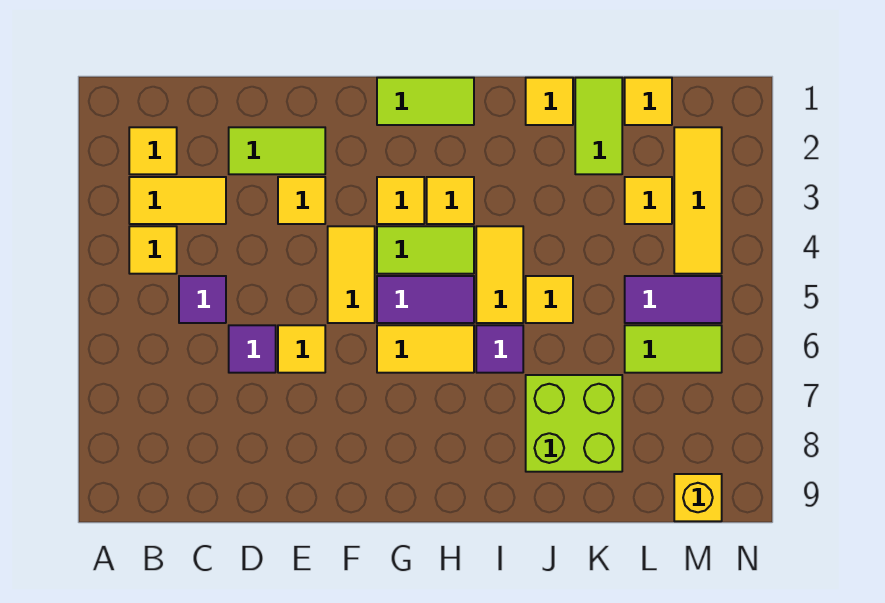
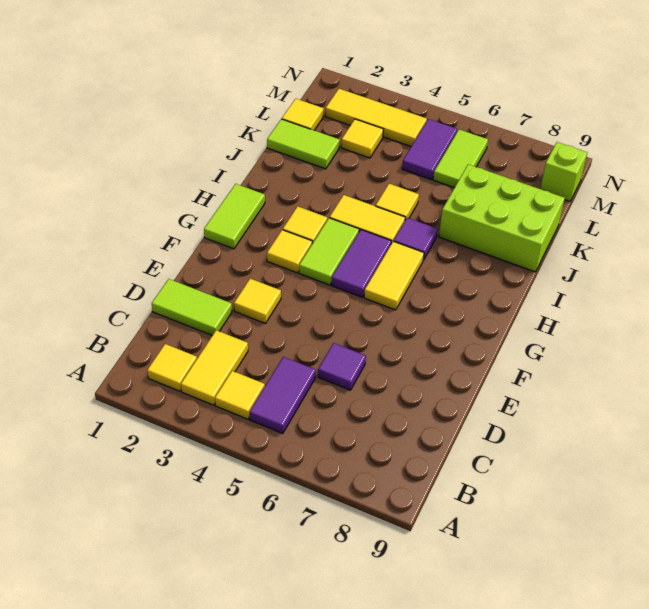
purple 1x1 tile [179,276,226,323] -> purple 1x2 tile [250,357,316,434]
lime 1x2 tile [229,127,325,174] -> lime 1x2 tile turned to [152,279,232,336]
yellow 1x1 tile [278,325,325,373] -> none
yellow 1x2 tile [328,226,375,323] -> none
yellow 1x1 tile [526,78,573,125] -> none
lime 2x2 brick [526,375,622,472] -> lime 2x3 brick [439,164,565,272]
yellow 1x1 brick [674,474,722,521] -> lime 1x1 brick [540,142,587,201]

